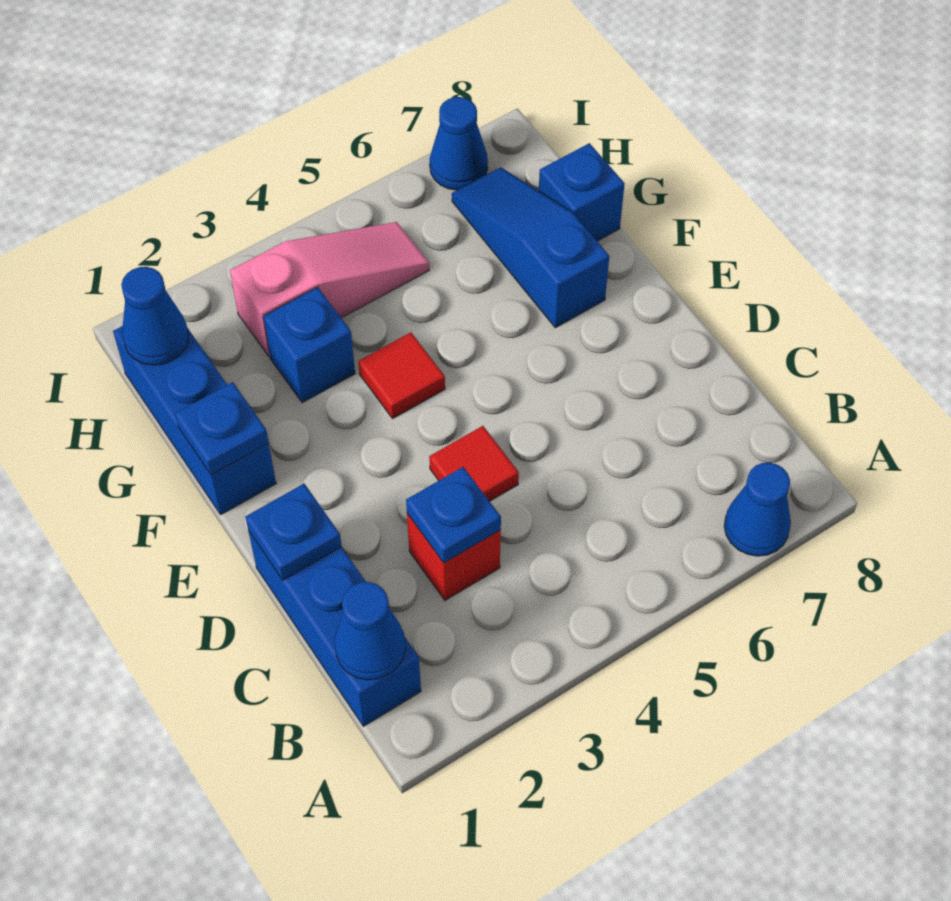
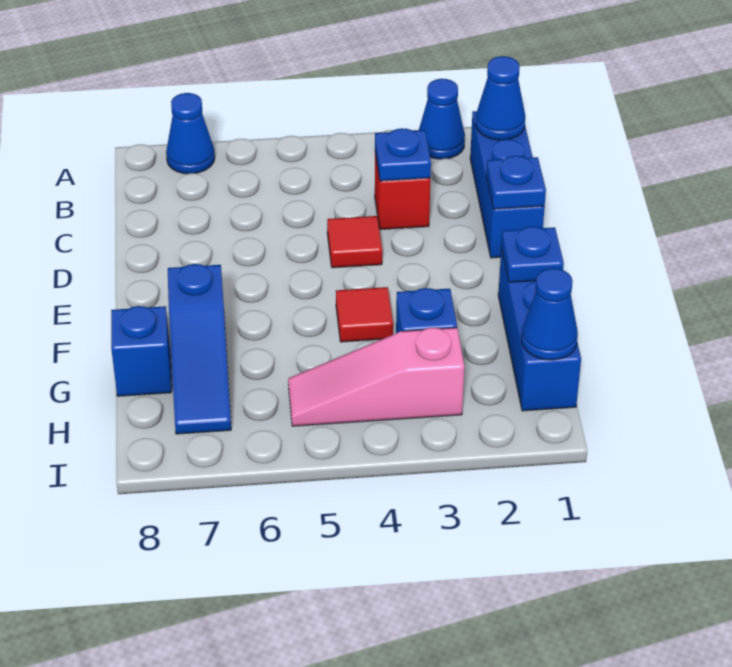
blue 1x1 cone [430,97,488,190] -> blue 1x1 cone moved to [419,79,465,159]

